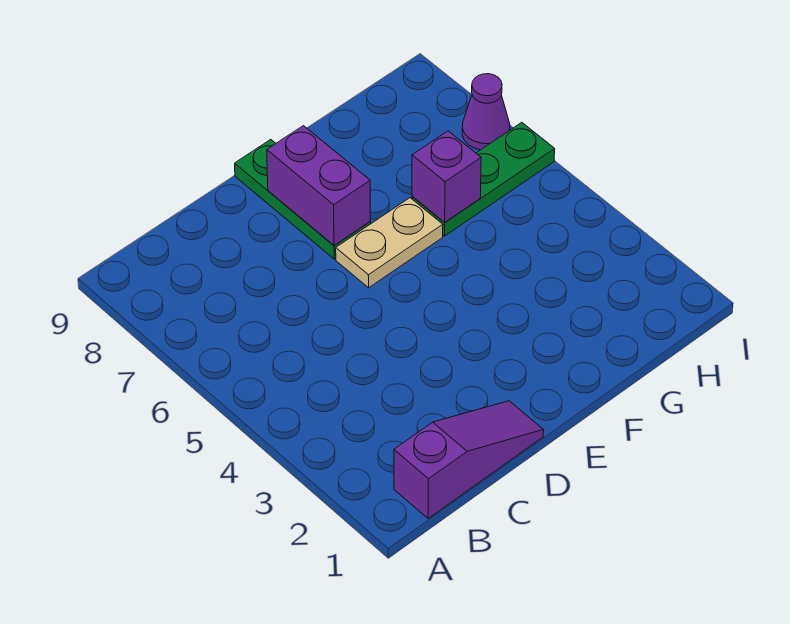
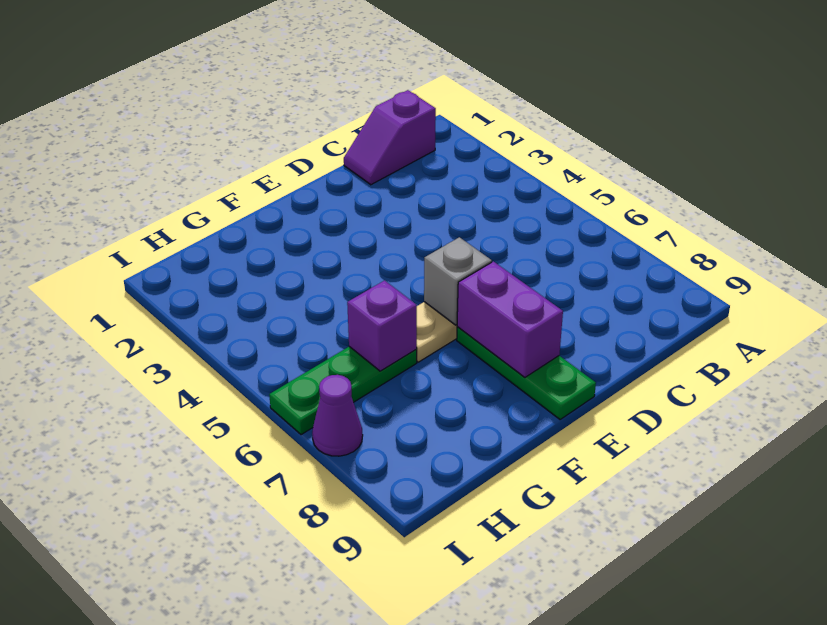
purple 1x3 slope [394,401,544,519] -> purple 1x2 slope [344,90,436,185]
none -> grey 1x1 brick [424,237,492,325]

